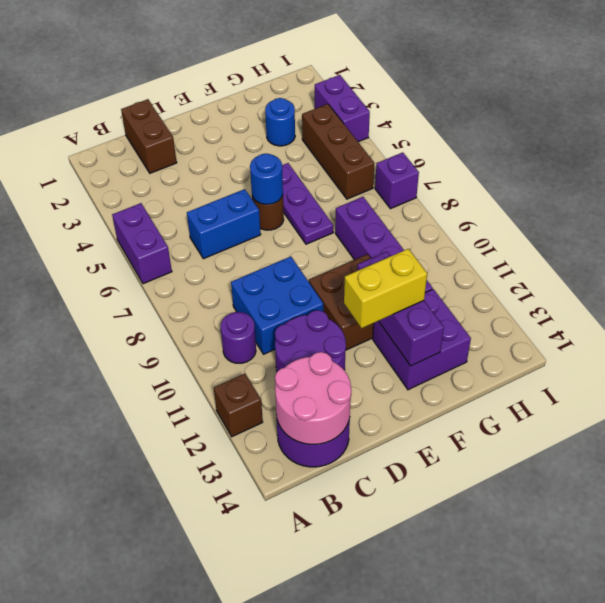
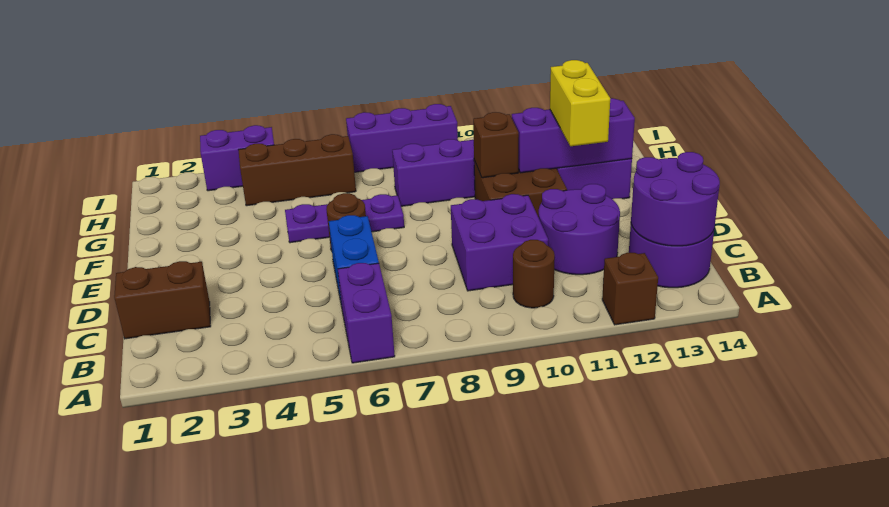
purple 1x2 brick [112,203,172,284] -> purple 1x2 brick turned to [338,263,395,363]
purple 1x1 round brick [221,312,256,363] -> brown 1x1 round brick [513,240,555,308]
pink 2x2 round brick [275,352,352,445] -> purple 2x2 round brick [631,152,720,246]
blue 2x2 brick [231,257,323,354] -> purple 2x2 brick [451,194,548,291]
blue 1x1 round brick [250,153,283,204] -> none
none -> brown 1x1 brick [473,112,519,178]
blue 1x1 round brick [265,98,295,146] -> none
purple 1x1 brick [375,152,419,209] -> purple 1x3 brick [346,104,458,172]

